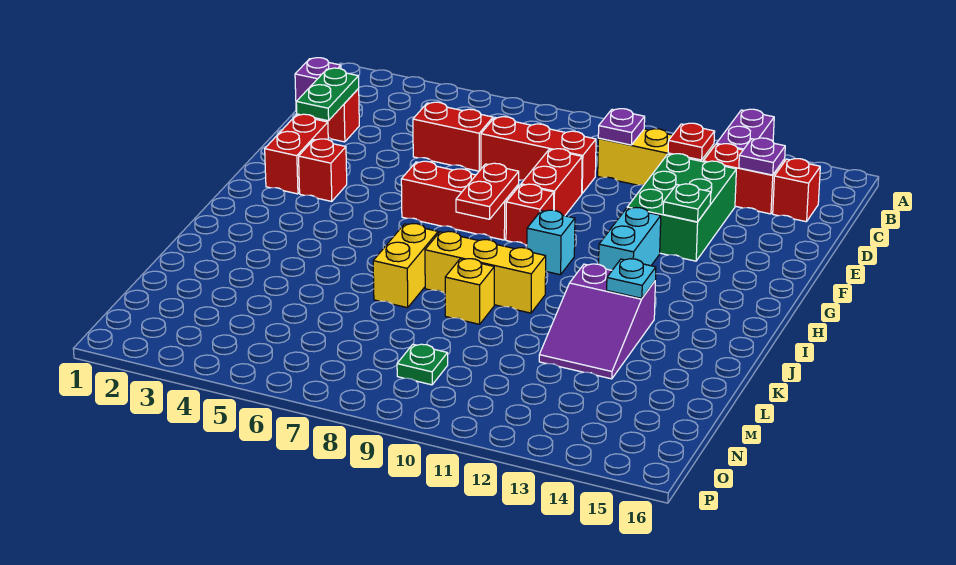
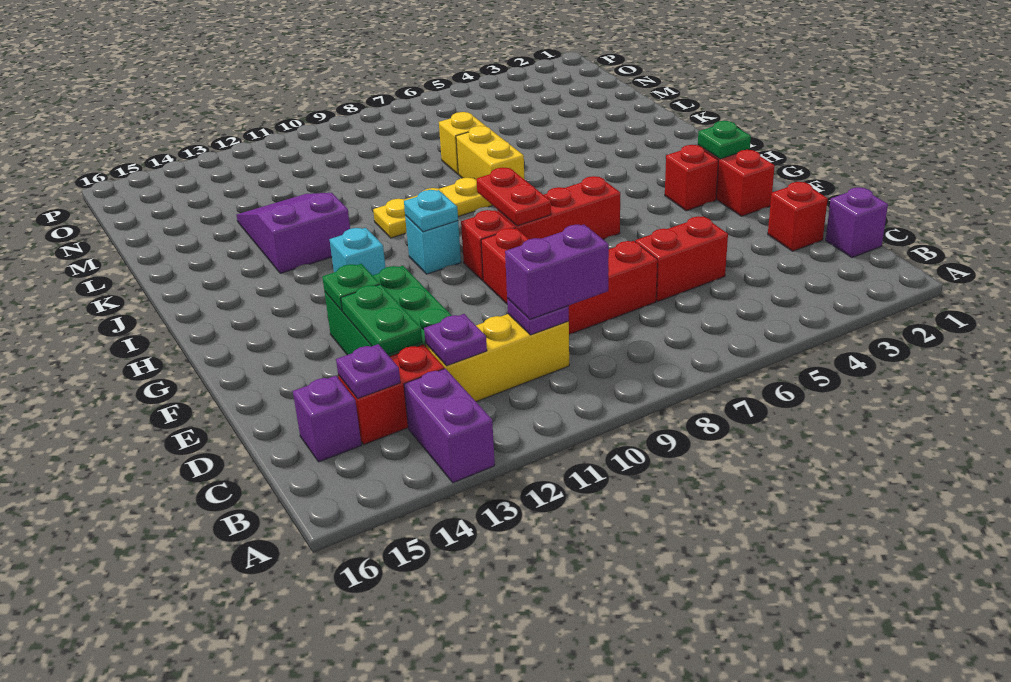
none -> purple 1x2 brick [505,225,609,319]
red 1x1 plate [668,123,715,160] -> purple 1x1 plate [424,314,487,366]
red 1x1 brick [773,159,820,222] -> purple 1x1 brick [293,376,361,462]
green 1x2 plate [296,68,359,121] -> green 1x2 plate moved to [341,284,422,355]
cyan 1x2 brick [599,207,661,270] -> cyan 1x1 brick [330,228,386,275]
yellow 1x3 brick [425,231,546,313] -> yellow 1x3 plate [373,178,492,238]
cyan 1x1 plate [607,259,656,298] -> cyan 1x1 plate moved to [404,190,458,232]
yellow 1x1 brick [445,259,494,324] -> yellow 1x1 brick moved to [439,112,485,174]
green 1x1 plate [397,344,448,385] -> green 1x1 plate moved to [698,121,751,159]

